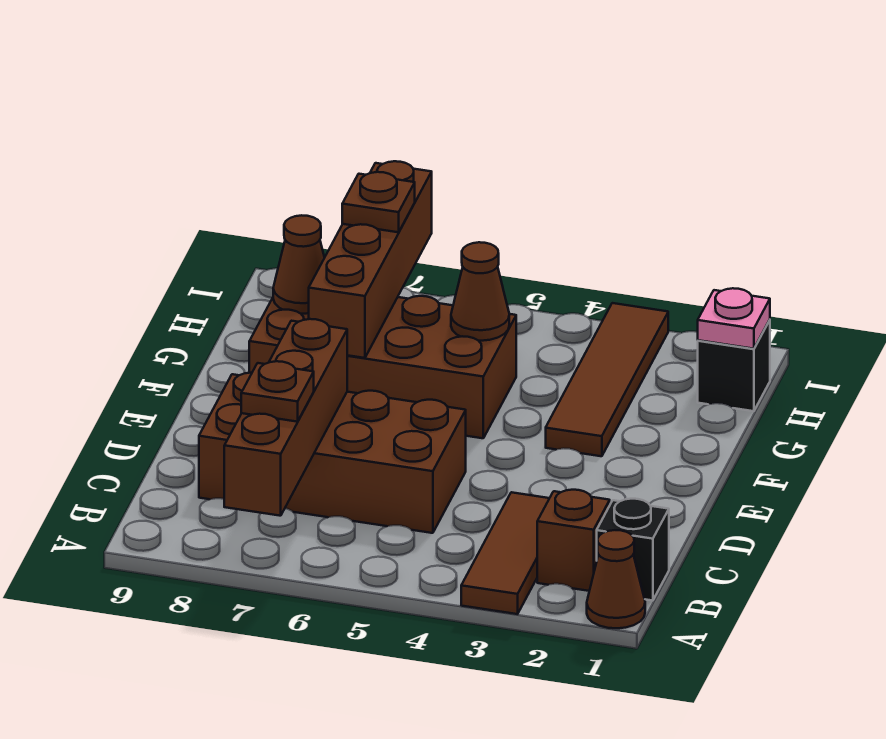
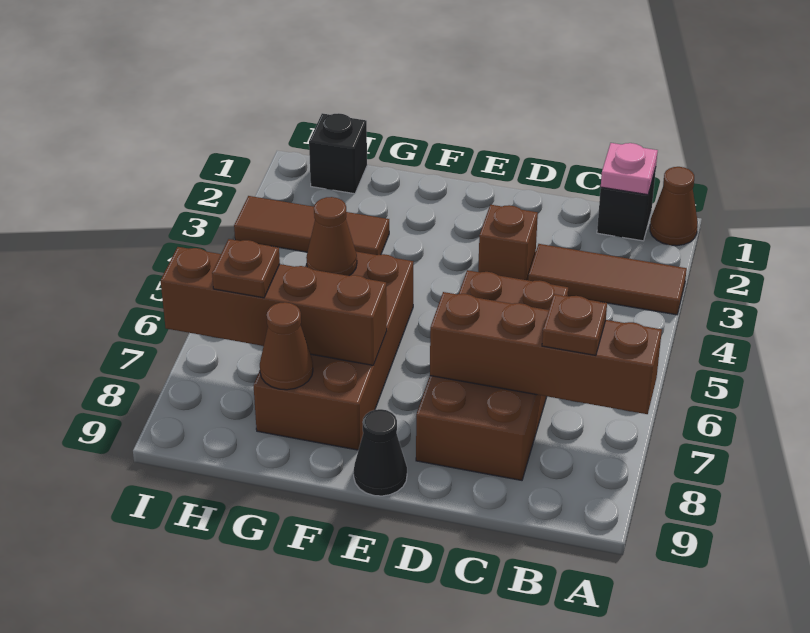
brown 1x1 brick [537,490,610,591] -> brown 1x1 brick moved to [478,205,538,280]
none -> black 1x1 cone [354,409,407,496]
brown 1x4 tile [546,303,668,456] -> brown 1x3 tile [234,196,389,255]
pink 1x1 plate [698,288,770,349] -> pink 1x1 plate moved to [601,143,658,195]

